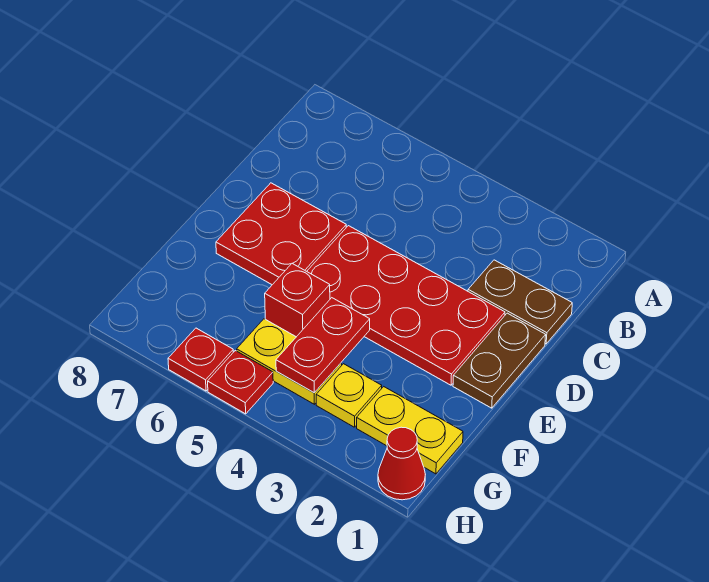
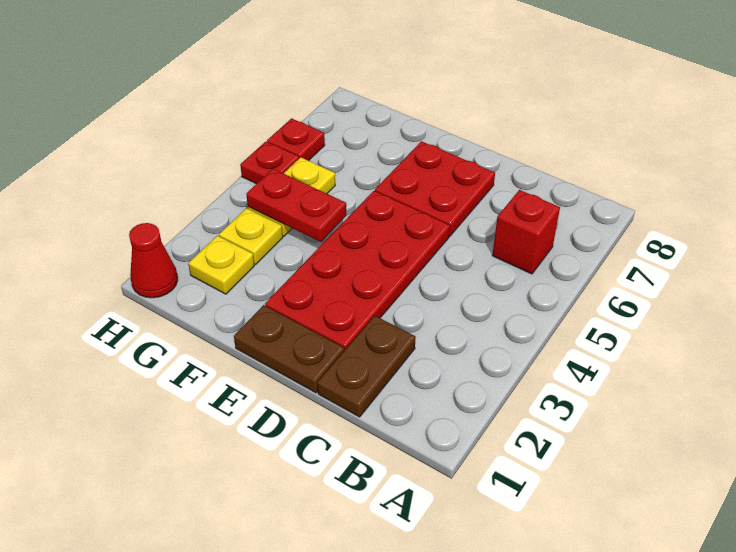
red 1x1 brick [265,263,330,337] -> red 1x1 brick moved to [492,190,560,274]
yellow 1x2 plate [357,387,463,474] -> yellow 1x1 plate [188,236,254,294]

